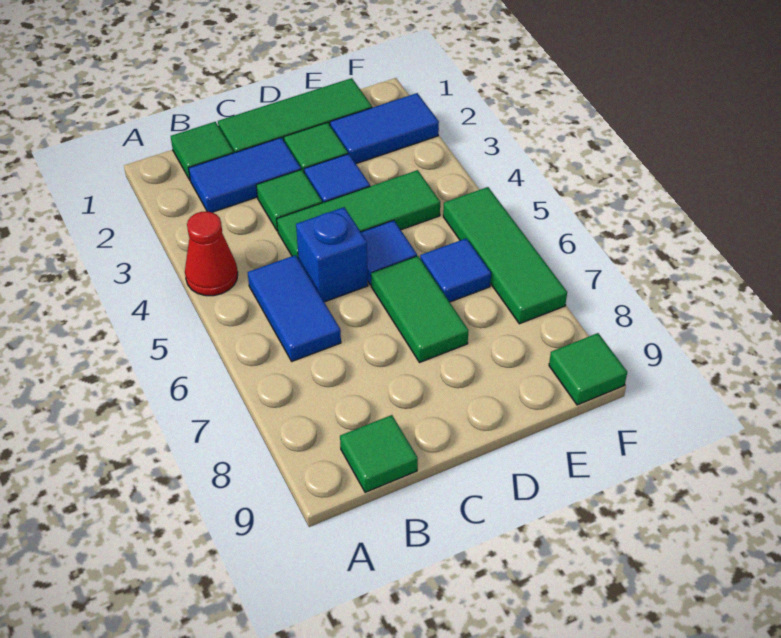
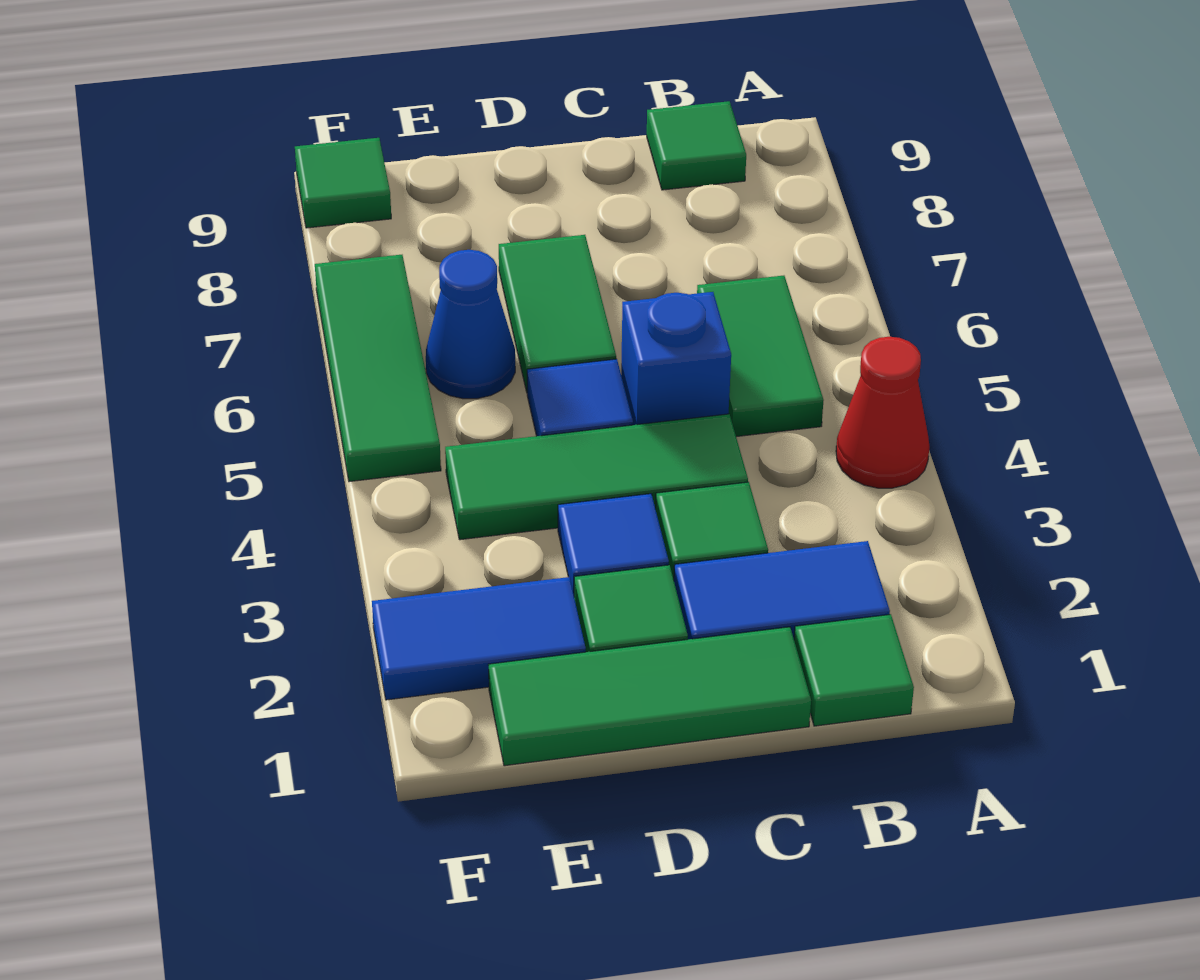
blue 1x2 tile [248,255,341,361] -> green 1x2 tile [697,276,824,437]
blue 1x1 tile [420,238,491,302] -> blue 1x1 cone [426,250,515,399]

